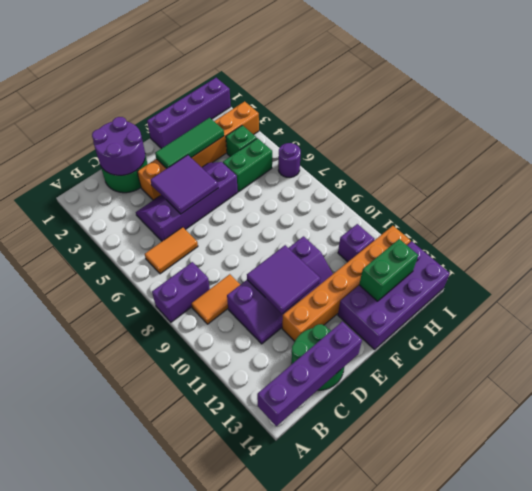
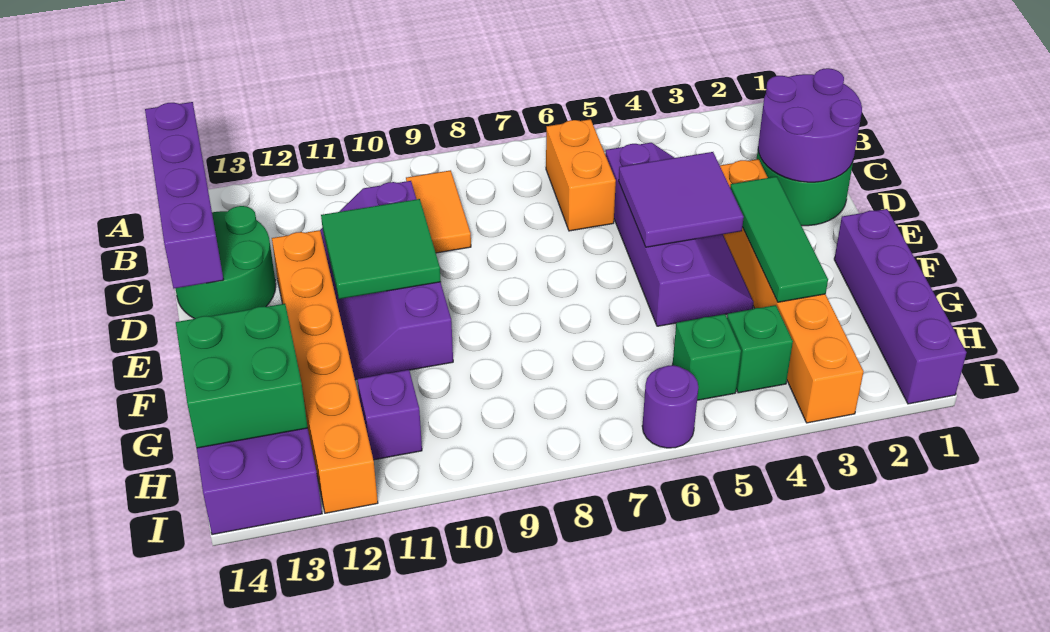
purple 1x2 brick [152,262,210,322] -> none
orange 1x2 tile [145,227,198,274] -> orange 1x2 brick [546,119,616,231]
purple 2x2 tile [247,245,320,314] -> green 2x2 tile [321,199,441,299]
green 1x2 brick [223,138,272,192] -> green 1x1 brick [673,314,741,400]
green 1x2 brick [359,239,418,301] -> green 2x2 brick [176,304,308,448]

